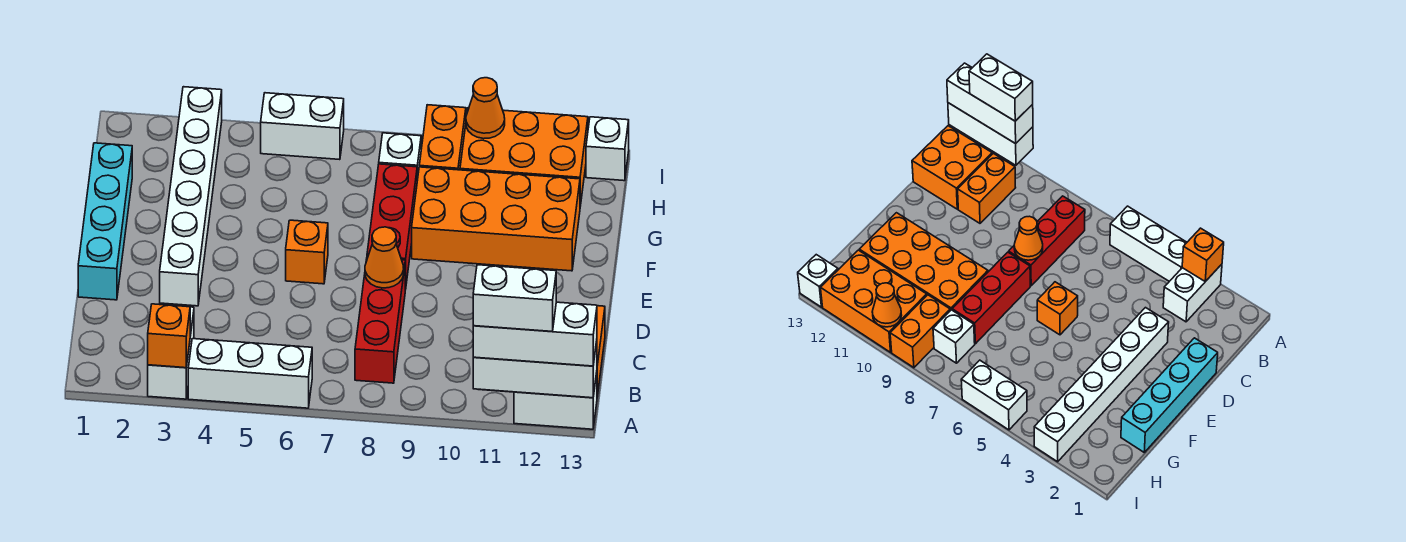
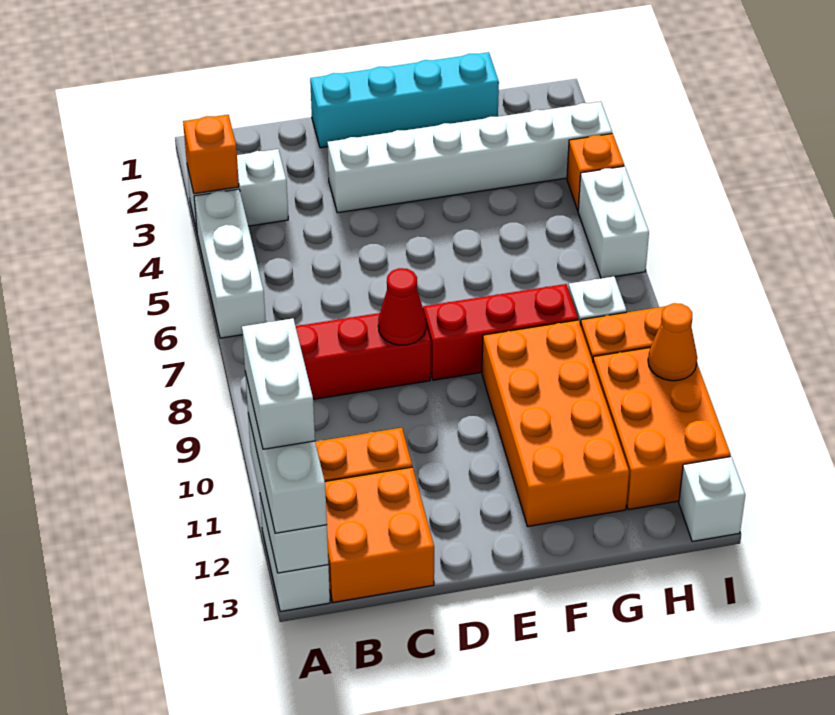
orange 1x1 cone [365,227,404,288] -> red 1x1 cone [378,268,426,345]
orange 1x1 brick [286,220,328,284] -> orange 1x1 brick moved to [567,134,624,210]

